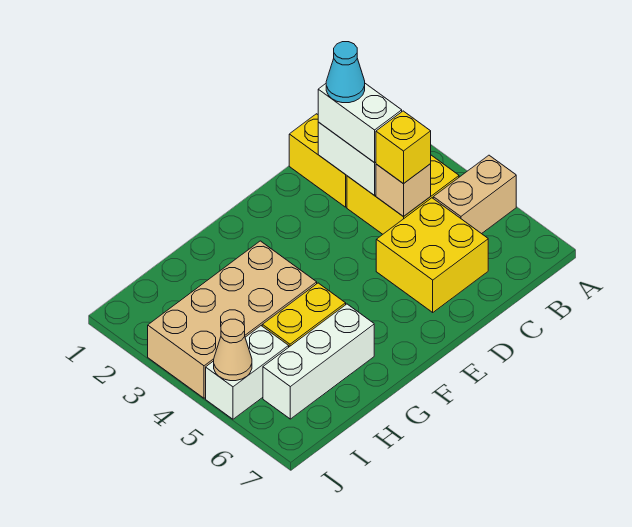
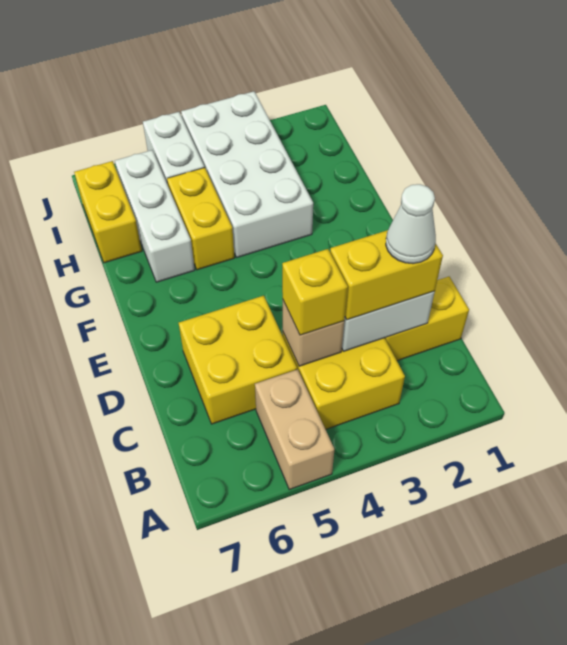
white 1x2 brick [318,84,402,163] -> yellow 1x2 brick [330,230,443,320]
cyan 1x1 cone [326,42,365,103] -> white 1x1 cone [386,184,436,264]
tan 2x4 brick [148,241,317,398] -> white 2x4 brick [181,91,313,257]
none -> yellow 1x2 brick [74,161,142,263]
tan 1x1 cone [214,319,252,381] -> none

